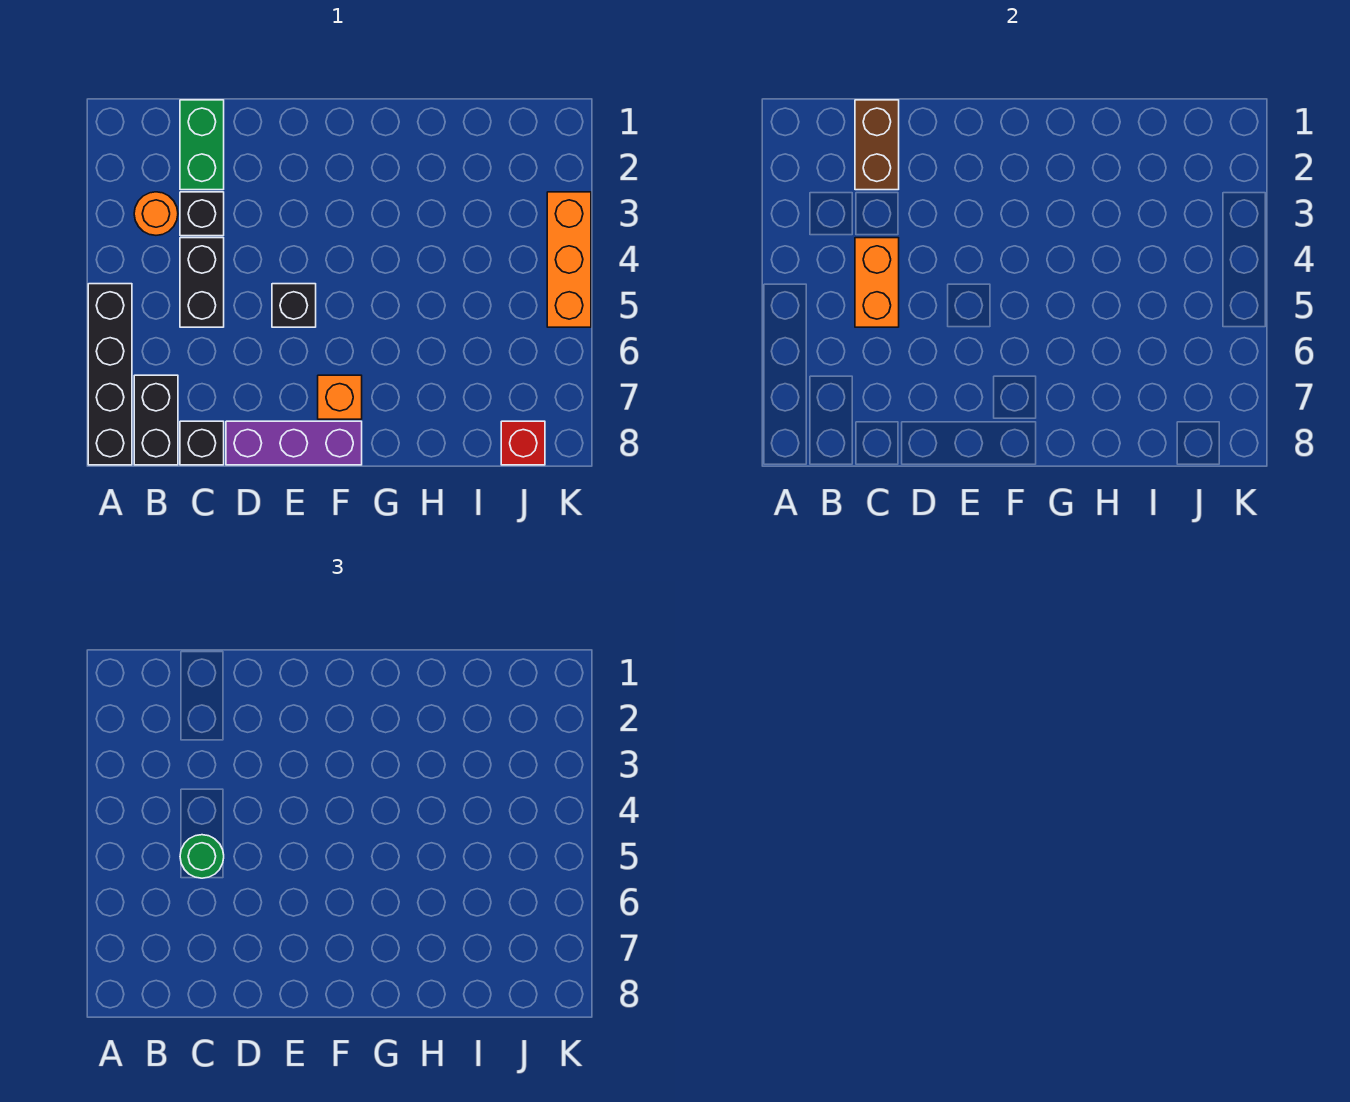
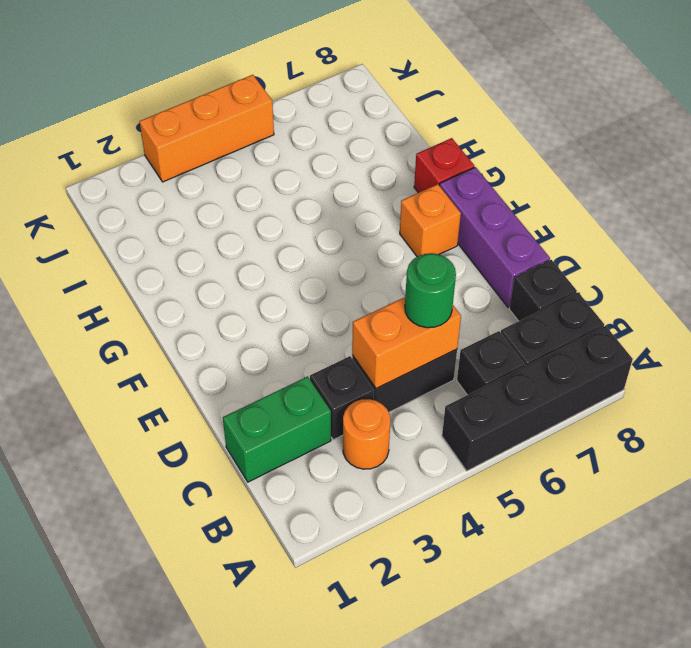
brown 1x2 brick [855,100,899,190] -> none
black 1x1 brick [272,284,316,327] -> black 1x1 brick moved to [457,331,525,395]
red 1x1 brick [501,421,545,465] -> red 1x1 brick moved to [414,138,474,193]

